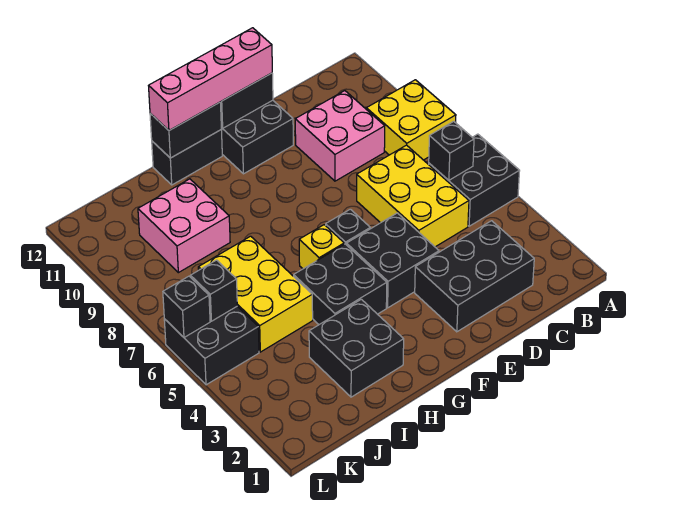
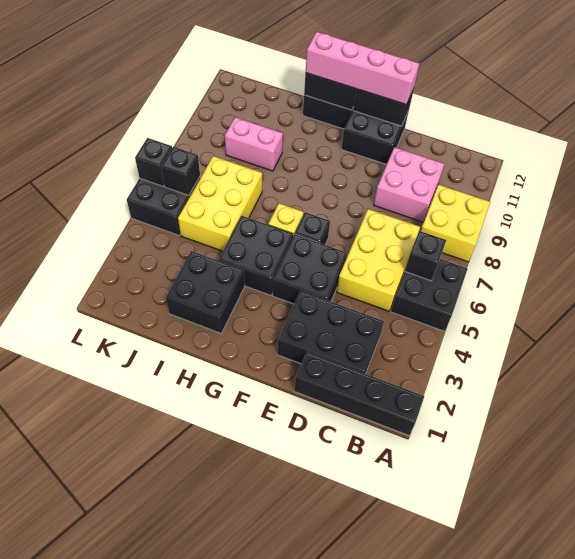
none -> black 1x4 brick [294,352,424,436]
pink 2x2 brick [138,179,230,273] -> pink 1x2 brick [225,117,283,171]

